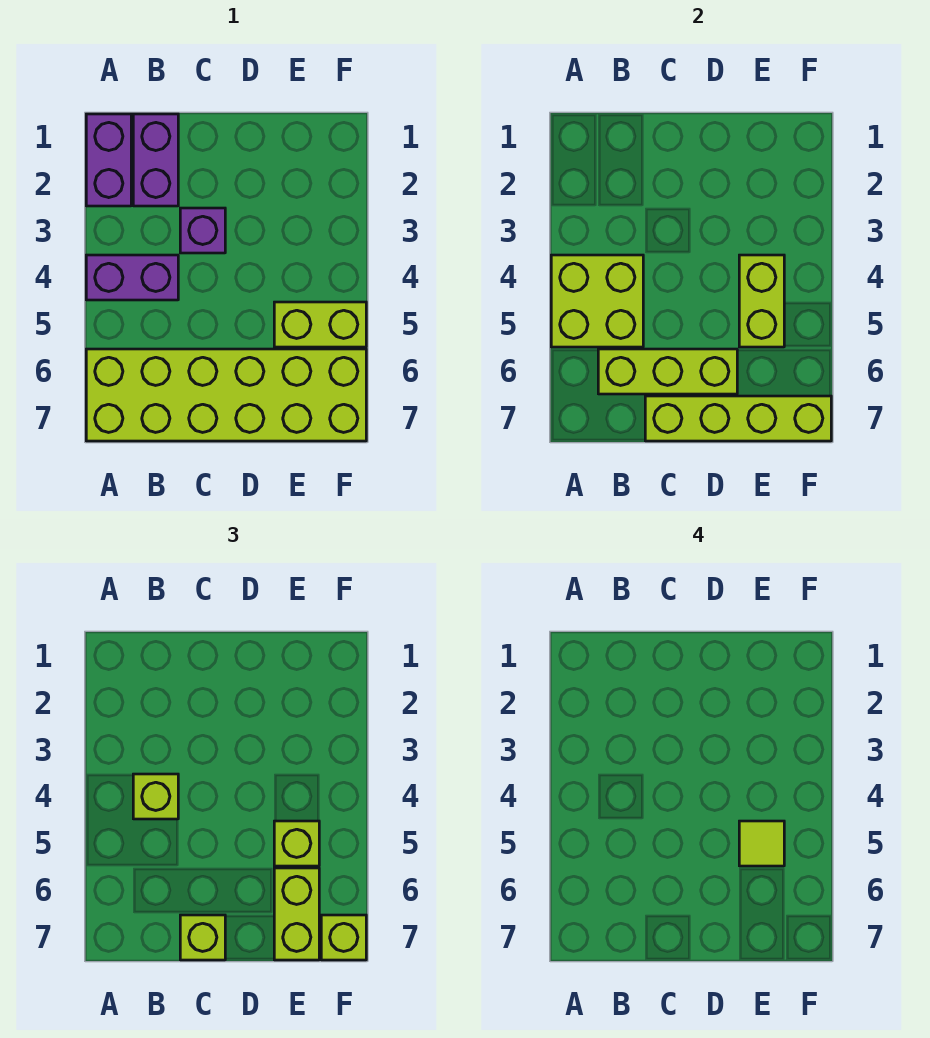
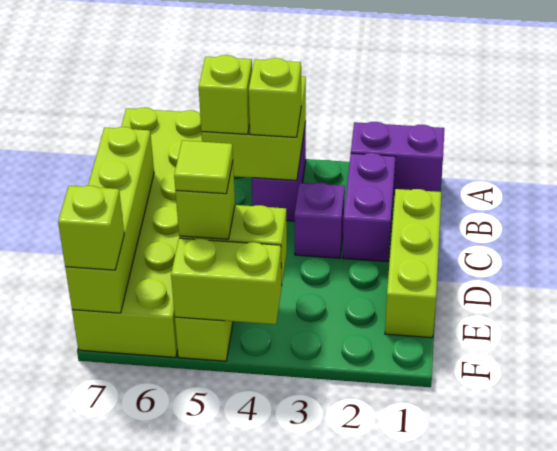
purple 1x2 brick [133,114,178,206] -> purple 1x2 brick turned to [343,153,395,262]
lime 1x3 brick [598,349,737,394] -> lime 1x3 brick moved to [385,189,441,338]
lime 1x1 brick [180,915,225,960] -> lime 1x1 brick moved to [199,55,252,134]
lime 1x2 brick [274,868,319,960] -> lime 1x2 brick moved to [171,238,282,324]

